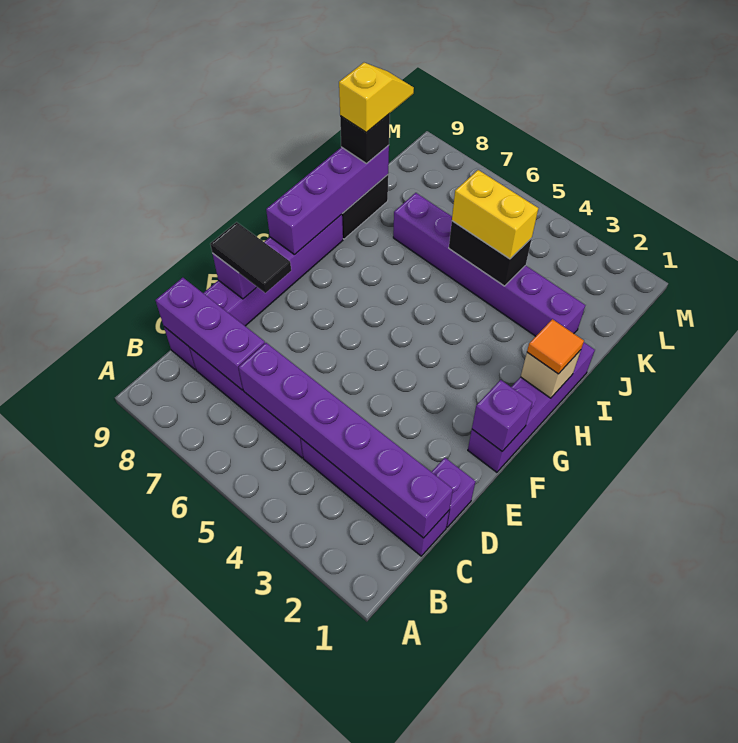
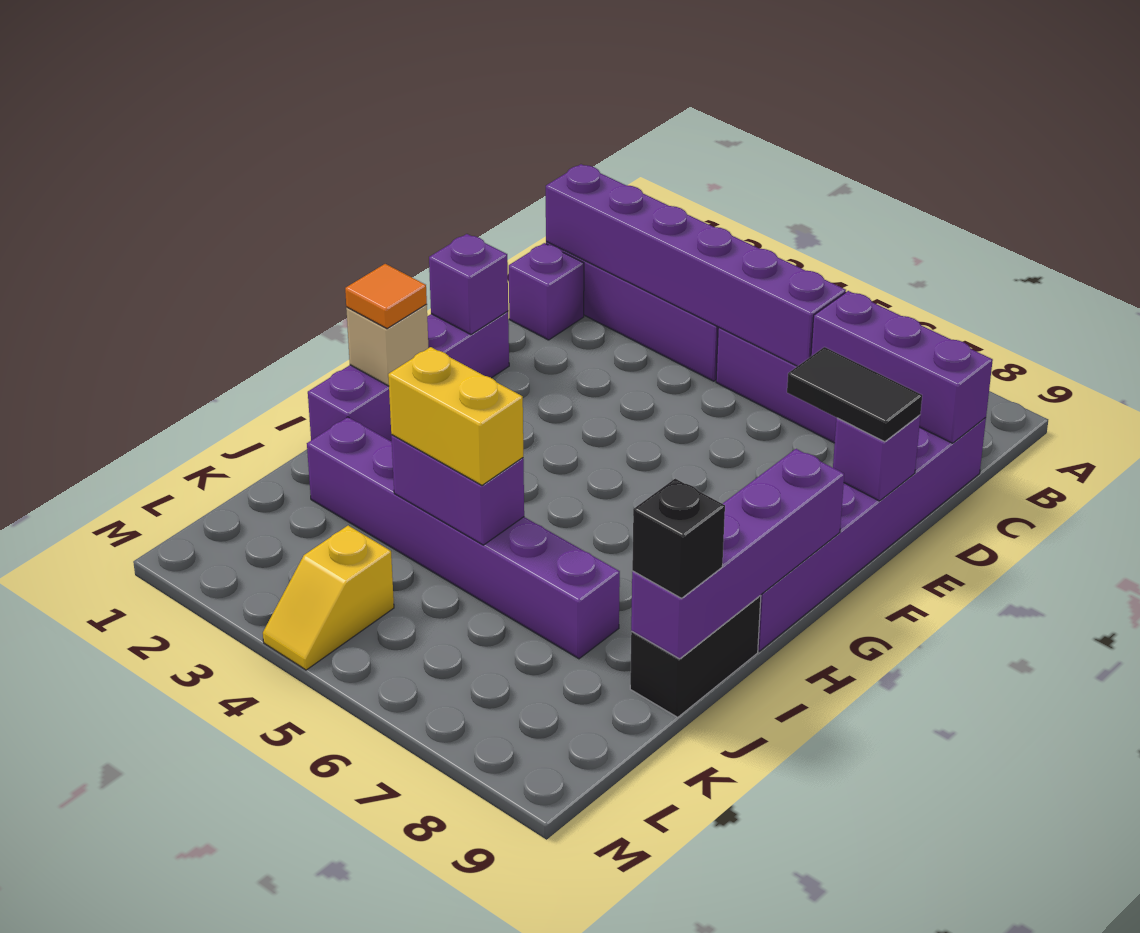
black 1x2 brick [449,221,532,286] -> purple 1x2 brick [391,435,524,545]
yellow 1x2 slope [339,63,414,132] -> yellow 1x2 slope moved to [263,526,394,670]

